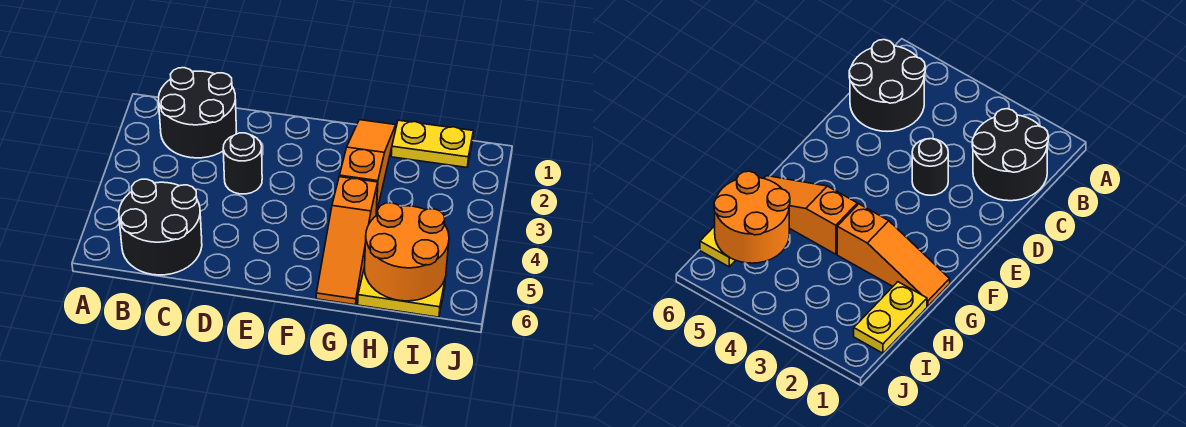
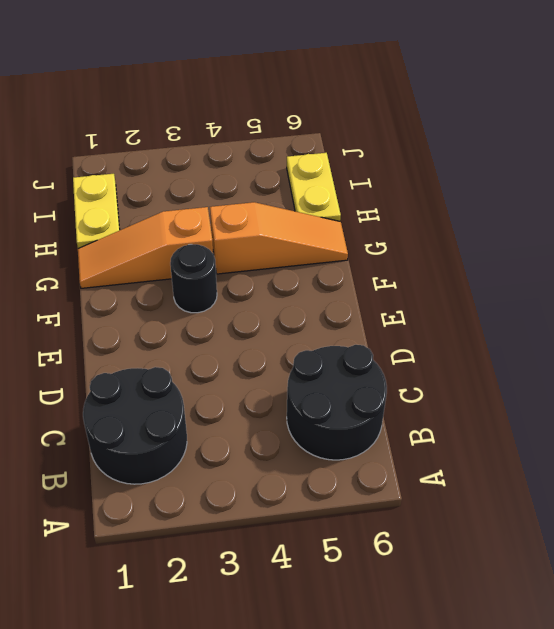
black 1x1 round brick [223,133,262,194] -> black 1x1 round brick moved to [170,244,217,313]
orange 2x2 round brick [365,203,449,301] -> none

